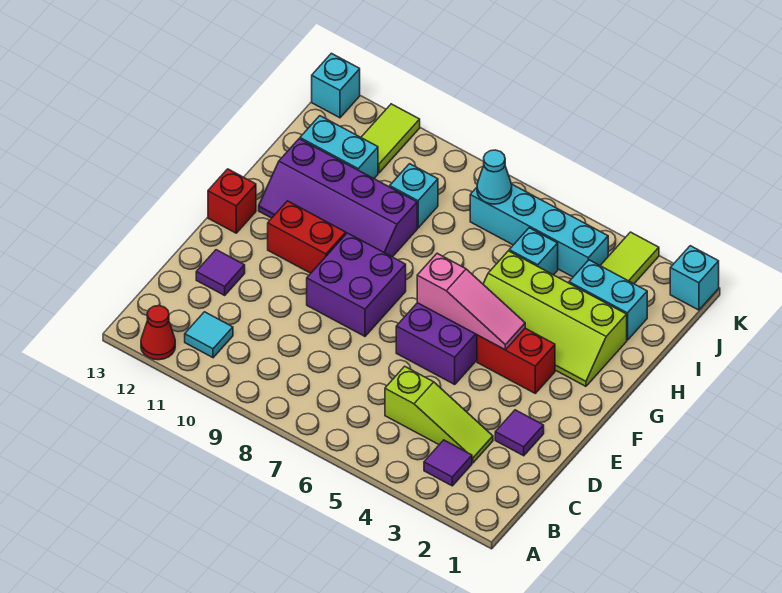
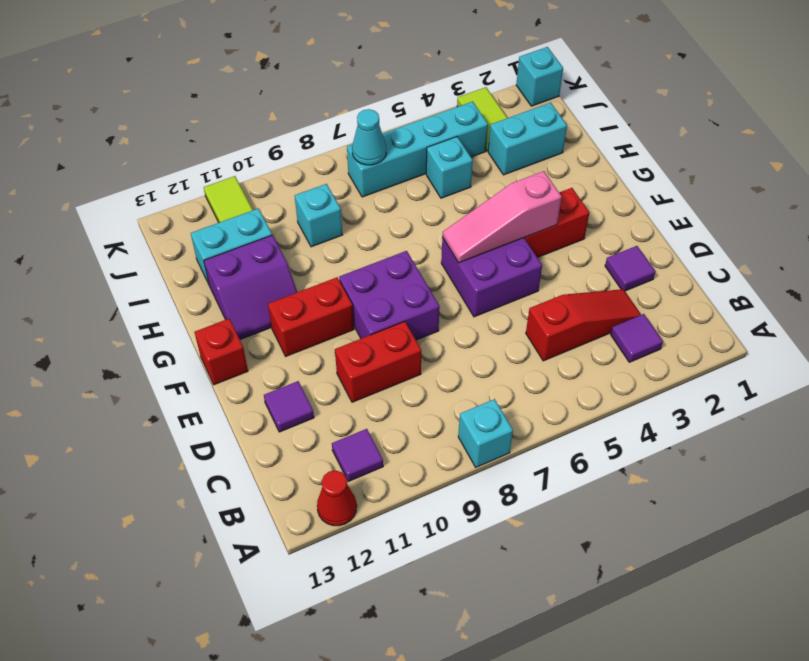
cyan 1x1 tile [185,312,233,358] -> purple 1x1 tile [332,429,383,482]
lime 1x3 slope [385,366,493,463] -> red 1x3 slope [526,289,641,361]
none -> red 1x2 brick [335,322,421,402]
pink 1x3 slope [417,253,525,350] -> pink 1x3 slope turned to [442,171,562,263]
lime 2x4 slope [483,251,627,386] -> none
purple 2x4 slope [259,139,417,257] -> purple 2x2 slope [204,235,297,340]
cyan 1x1 brick [312,53,360,118] -> cyan 1x1 brick moved to [458,399,513,467]

